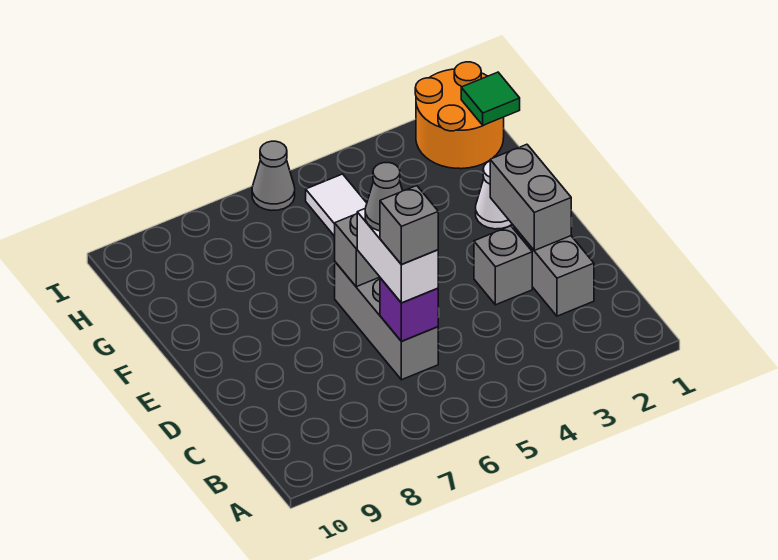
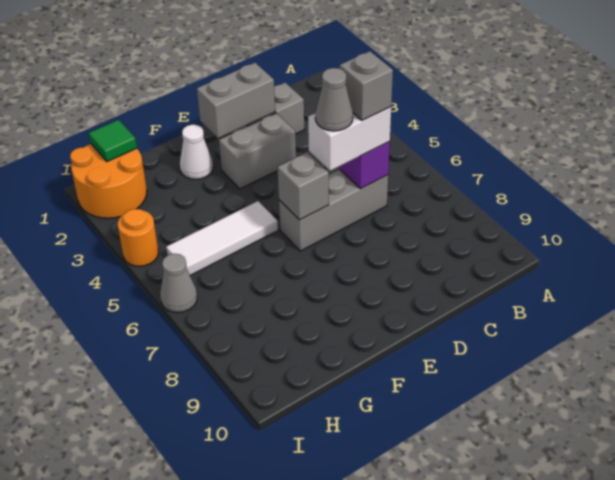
grey 1x1 brick [474,226,532,305] -> grey 1x2 brick [219,113,296,189]
none -> orange 1x1 round brick [118,209,158,266]

